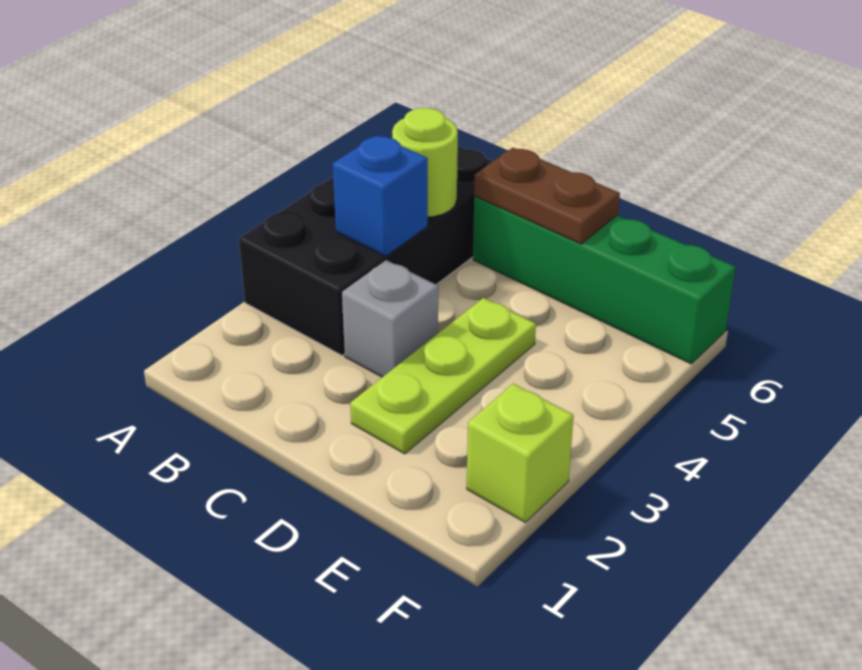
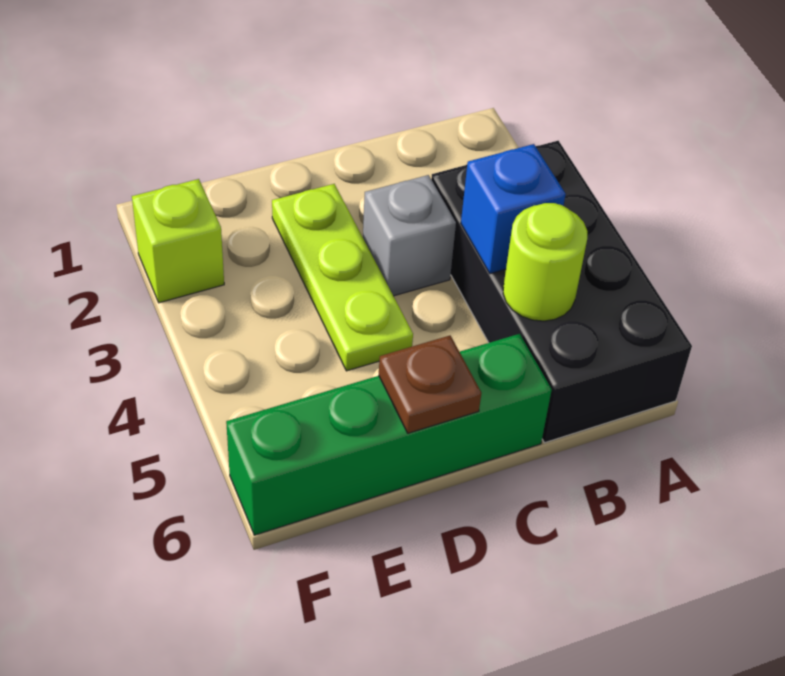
brown 1x2 plate [474,148,620,244] -> brown 1x1 plate [379,336,481,433]

